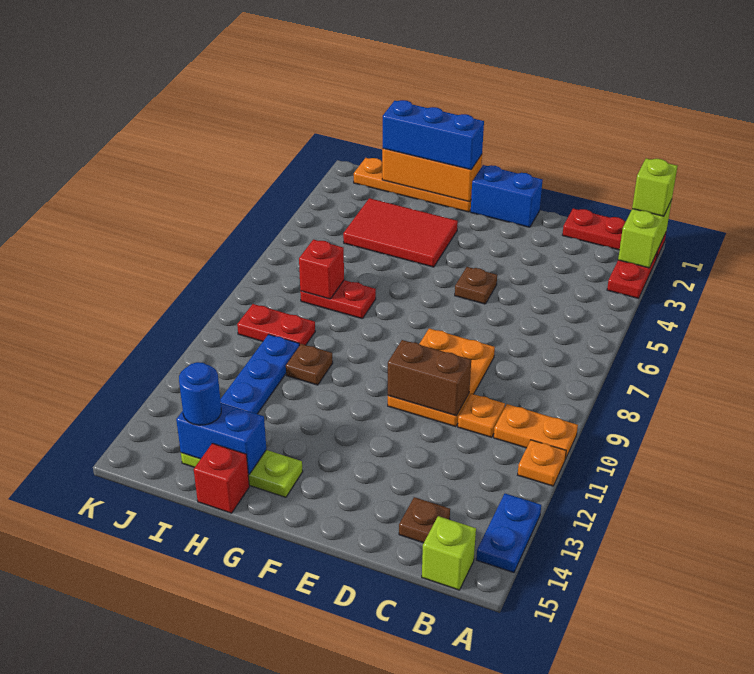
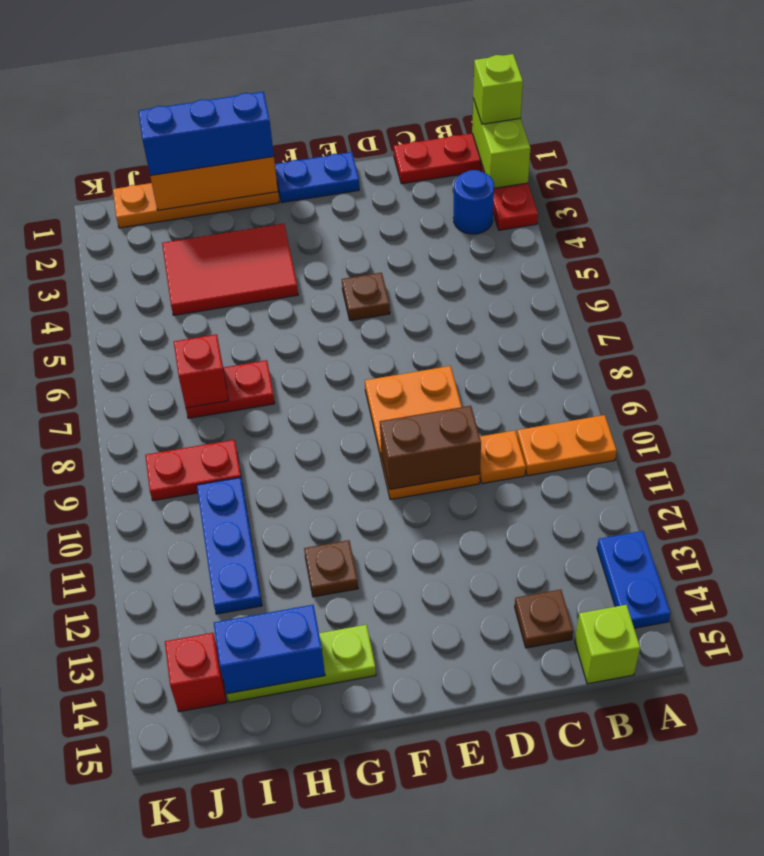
orange 1x1 plate [518,440,566,486] -> none
blue 1x2 brick [471,165,543,227] -> blue 1x2 plate [275,152,359,202]
brown 1x1 plate [286,344,333,385] -> brown 1x1 plate moved to [304,540,358,597]
red 1x1 brick [194,443,249,513] -> red 1x1 brick moved to [165,633,226,712]
blue 1x1 round brick [179,362,221,425] -> blue 1x1 round brick moved to [453,170,494,234]

